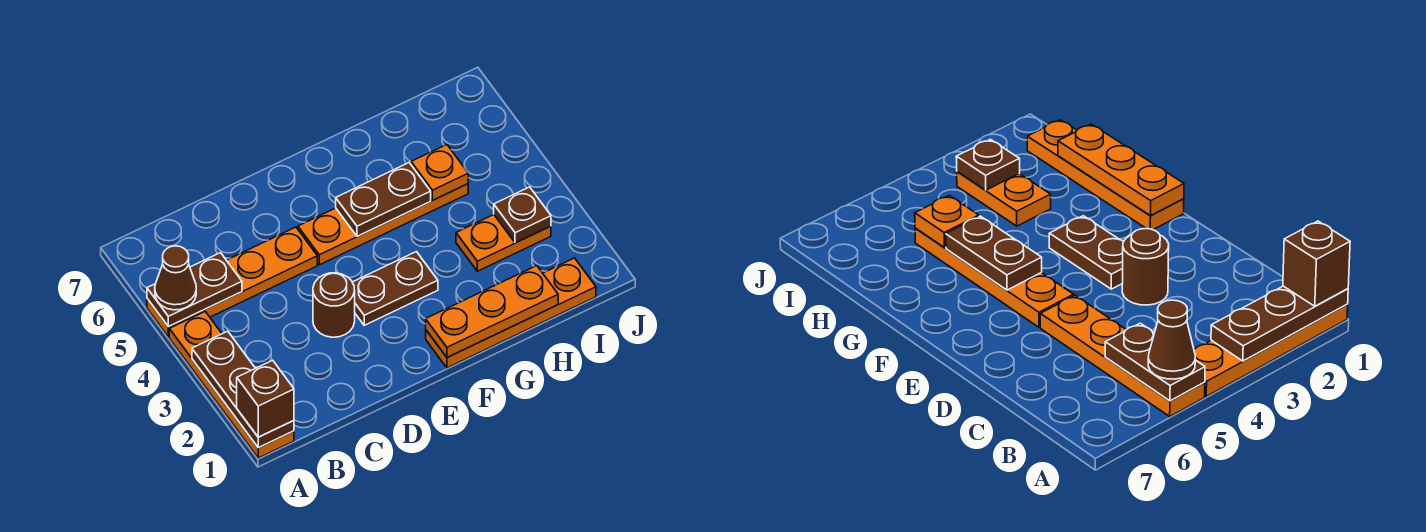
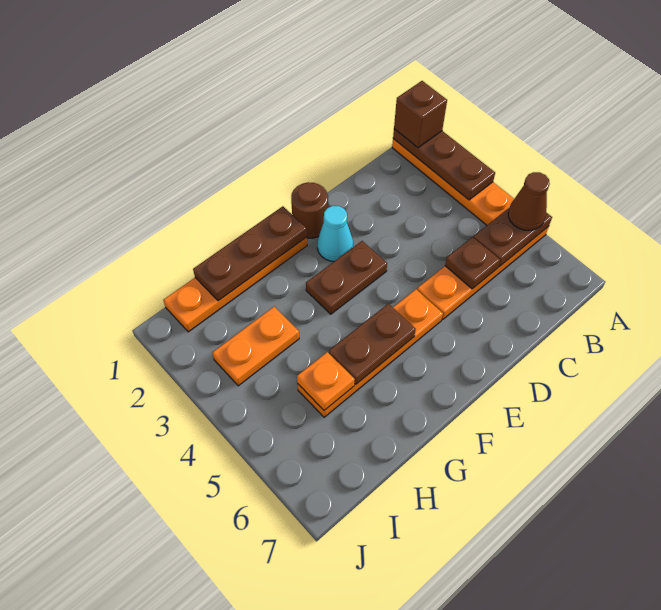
brown 1x1 round brick [313,273,355,337] -> brown 1x1 round brick moved to [291,182,328,238]
none -> cyan 1x1 cone [317,206,353,261]
orange 1x3 plate [426,266,558,358] -> brown 1x3 plate [193,206,307,301]
brown 1x1 plate [494,187,551,243] -> brown 1x1 plate moved to [445,237,500,289]

